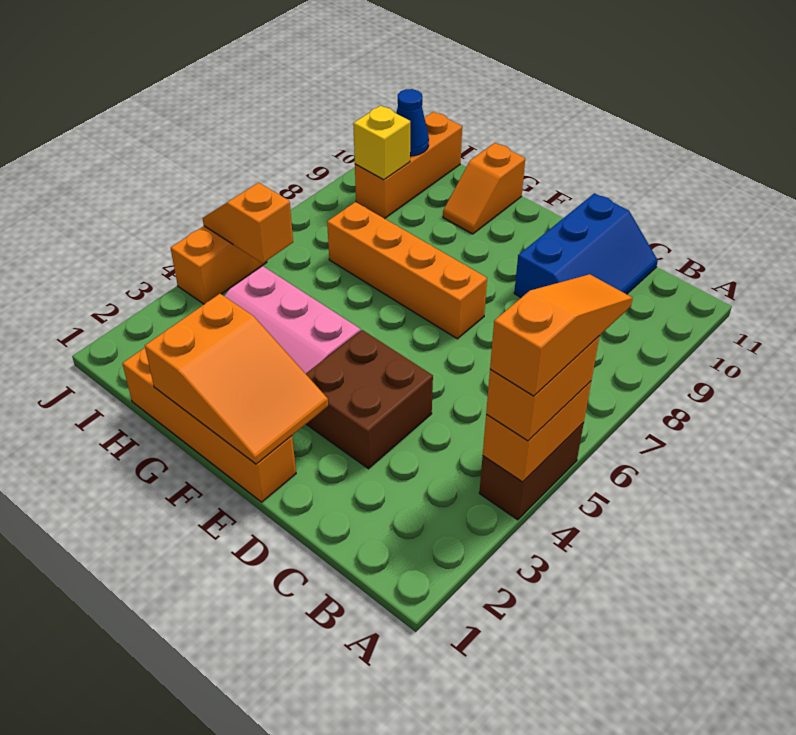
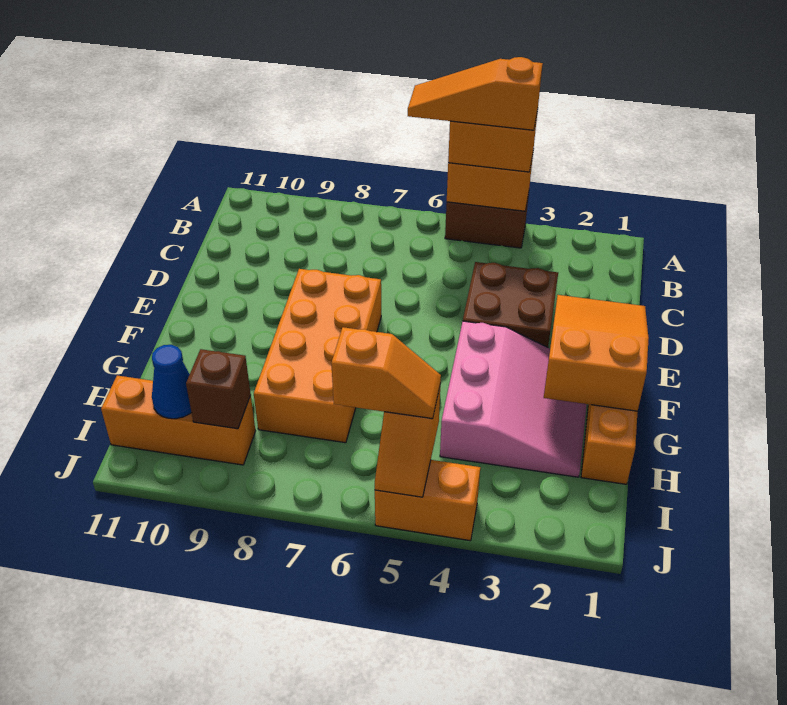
blue 2x3 slope [514,193,658,297] -> none
orange 1x4 brick [327,202,487,339] -> orange 2x4 brick [254,269,381,443]
orange 1x2 slope [443,143,525,234] -> orange 1x2 slope moved to [331,327,441,419]
yellow 1x1 brick [353,106,410,180] -> brown 1x1 brick [186,349,251,429]

